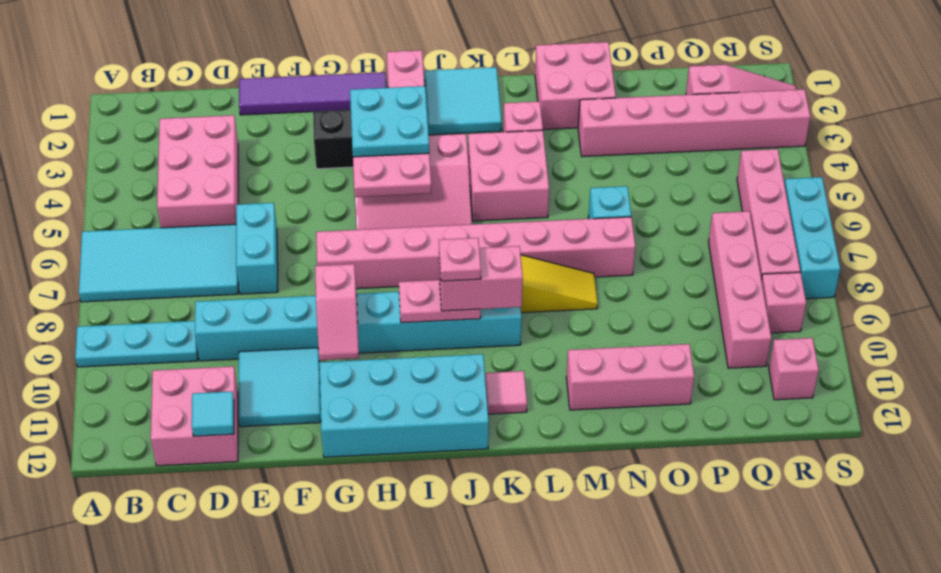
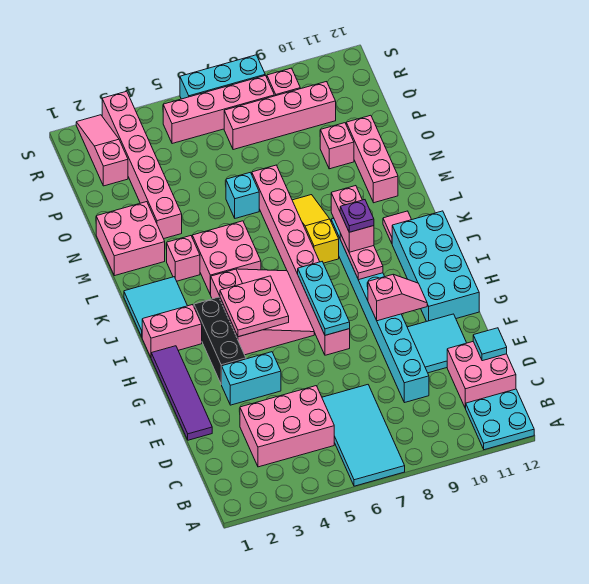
cyan 1x3 plate [75,321,198,367] -> cyan 1x3 plate moved to [298,262,350,335]
cyan 1x2 brick [236,203,278,294] -> cyan 1x2 brick moved to [221,352,281,405]
cyan 2x2 plate [350,86,429,157] -> cyan 2x2 plate moved to [465,389,534,450]
pink 1x1 plate [439,238,481,281] -> purple 1x1 plate [340,200,374,232]
pink 1x1 brick [769,338,819,400] -> pink 1x1 brick moved to [320,123,354,169]

